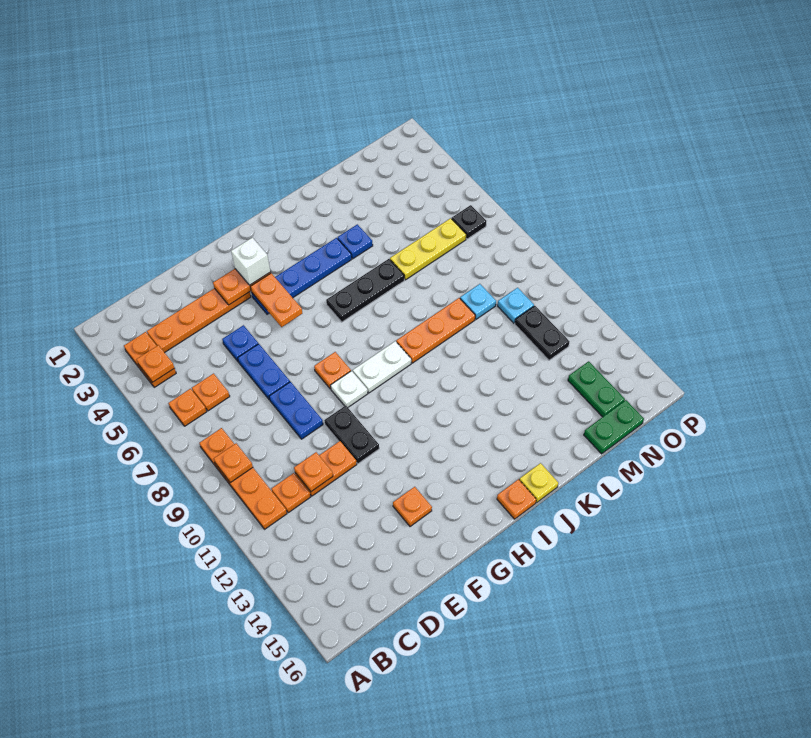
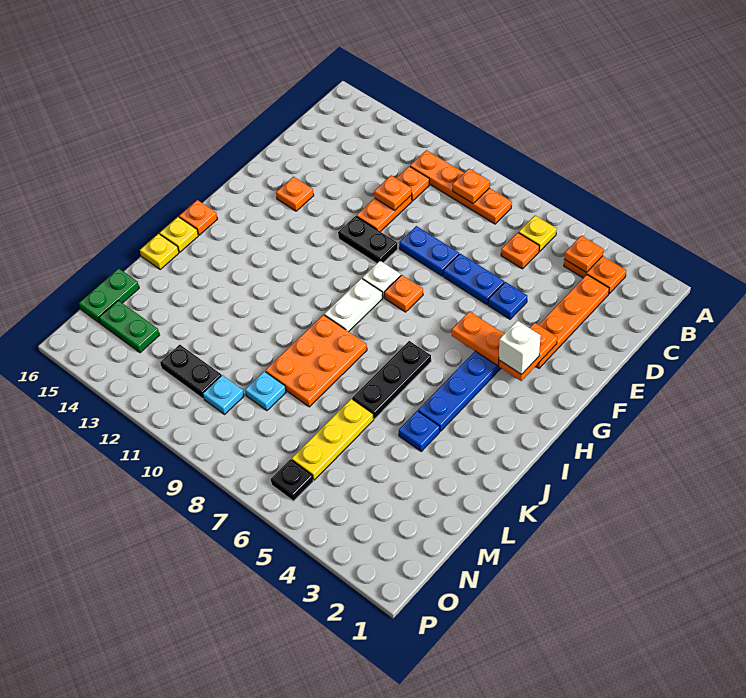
orange 1x1 plate [169,389,207,426] -> yellow 1x1 plate [519,216,557,251]
orange 1x3 plate [396,298,475,363] -> orange 2x3 plate [265,315,367,407]
none -> yellow 1x1 plate [140,234,179,269]

